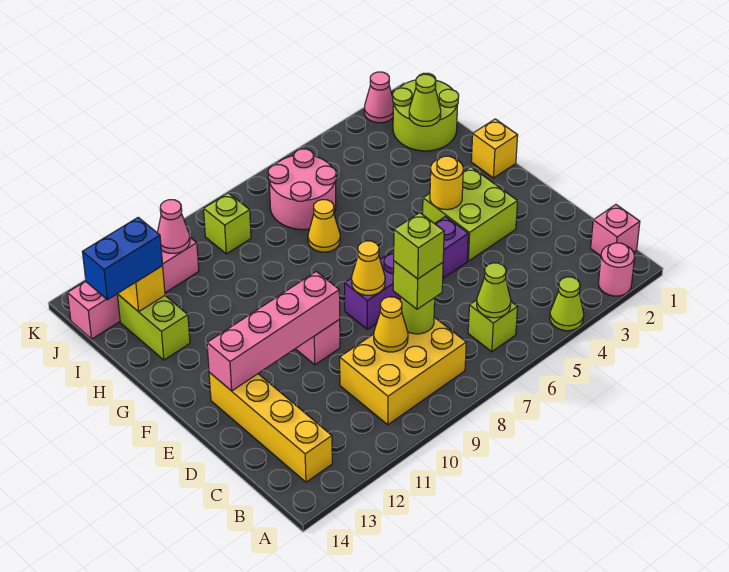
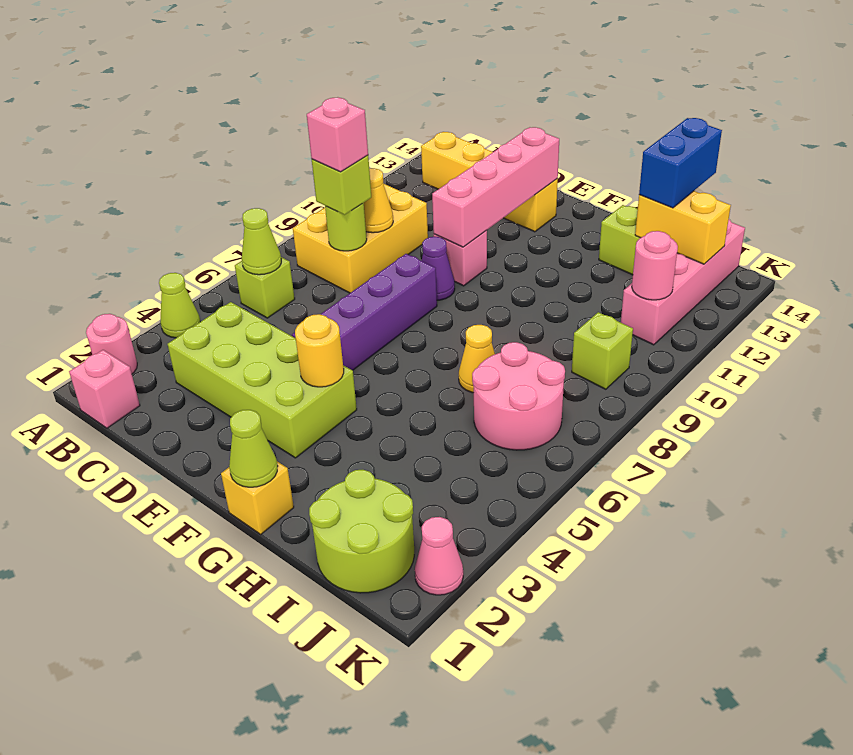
lime 1x1 brick [394,213,444,279] -> pink 1x1 brick [307,97,368,172]
lime 2x2 brick [423,167,518,261] -> lime 2x4 brick [167,302,357,458]
yellow 1x1 cone [352,241,385,295] -> none
none -> purple 1x1 cone [422,237,455,300]
lime 1x1 cone [409,74,441,126] -> lime 1x1 cone moved to [229,410,278,487]
pink 1x1 cone [157,200,190,253] -> pink 1x1 round brick [632,231,678,300]

